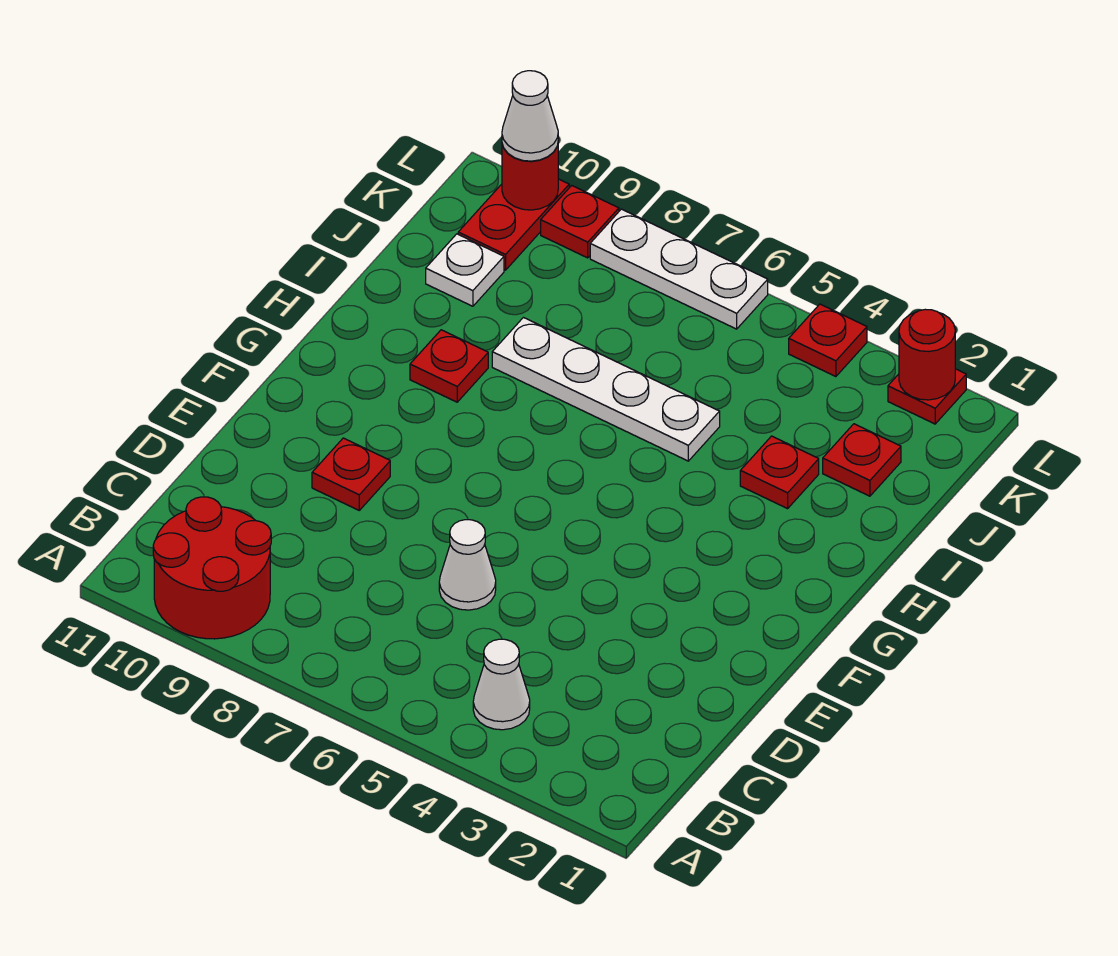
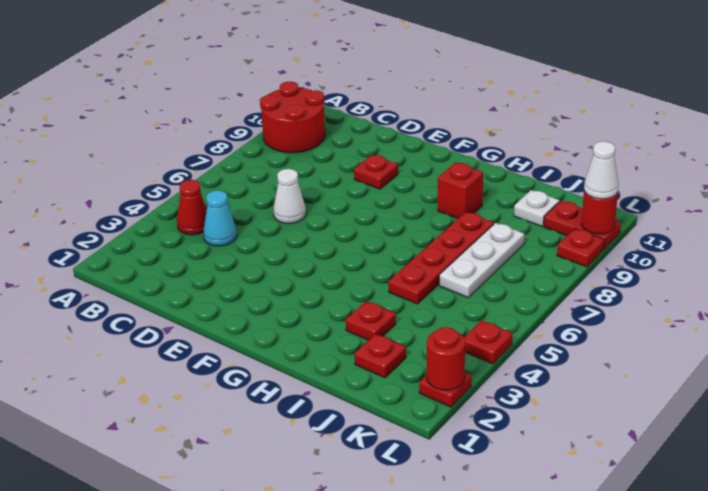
white 1x1 cone [473,639,530,730] -> red 1x1 cone [177,180,207,235]
none -> cyan 1x1 cone [203,190,237,246]
red 1x1 plate [410,330,488,402] -> red 1x1 brick [438,162,483,218]
white 1x4 plate [492,318,720,461] -> red 1x4 plate [388,212,494,304]
white 1x3 plate [590,209,768,329] -> white 1x3 plate moved to [439,223,524,298]

